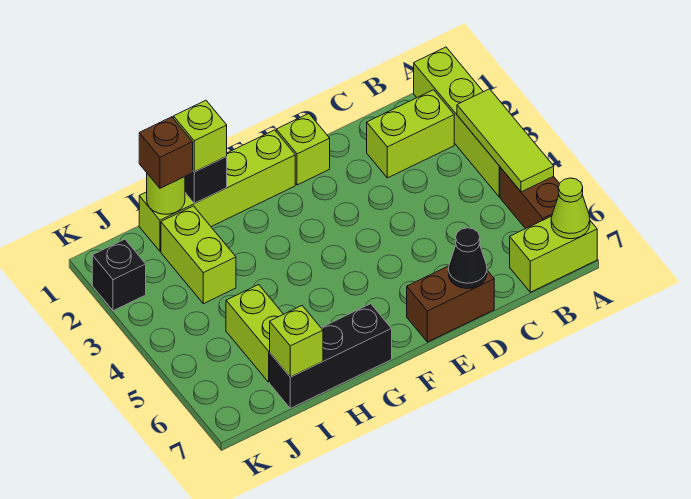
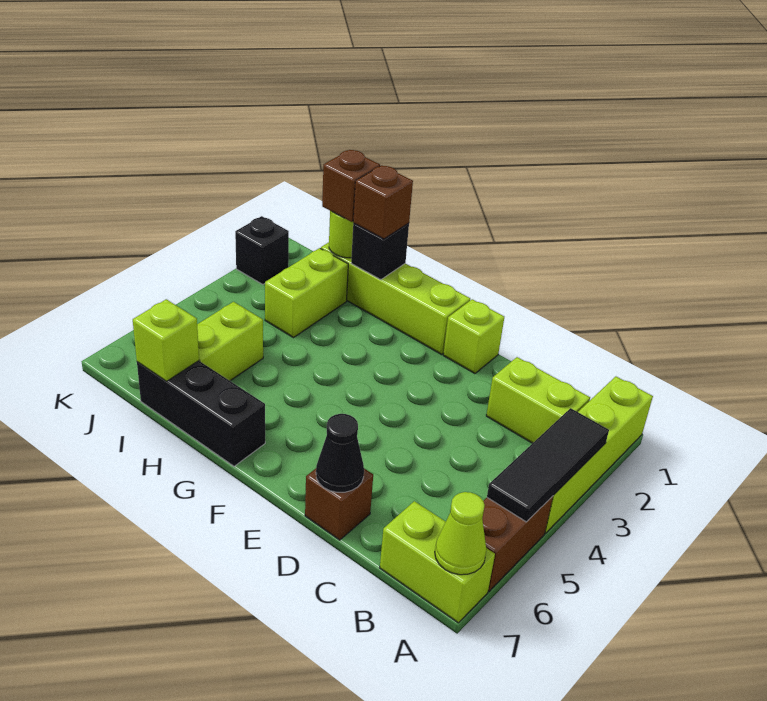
lime 1x3 tile [457,89,554,192] -> black 1x3 tile [487,408,609,522]
brown 1x2 brick [407,266,494,342] -> brown 1x1 brick [305,469,373,540]
lime 1x1 brick [173,100,227,172] -> brown 1x1 brick [353,165,413,239]

